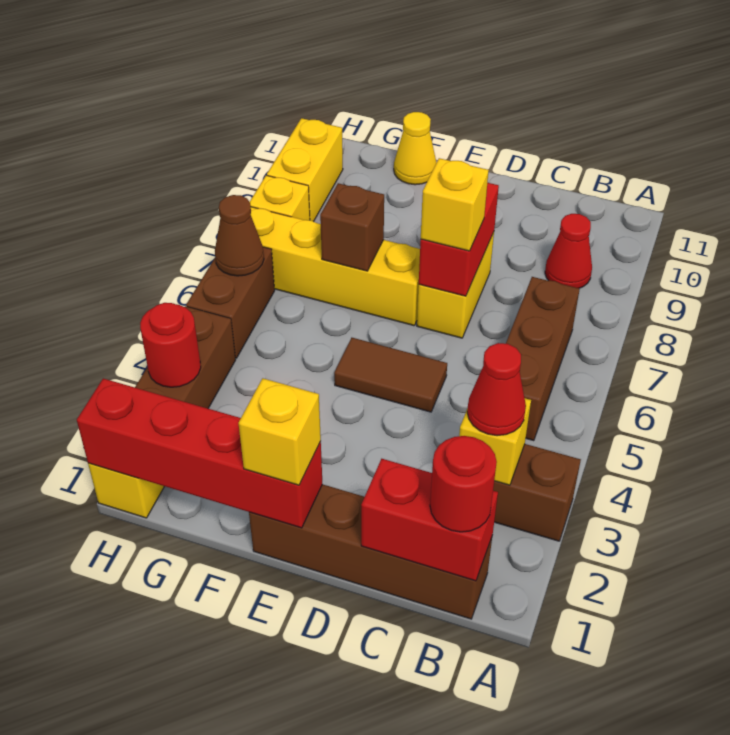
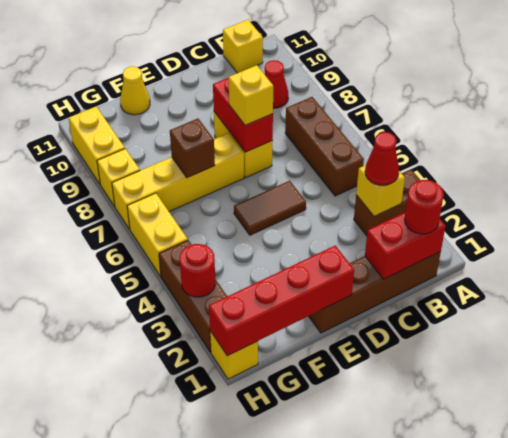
yellow 1x1 brick [239,378,321,485] -> yellow 1x1 brick moved to [223,20,263,73]
brown 1x2 brick [186,247,275,358] -> yellow 1x2 brick [127,193,188,276]
brown 1x1 cone [215,195,264,276] -> none

